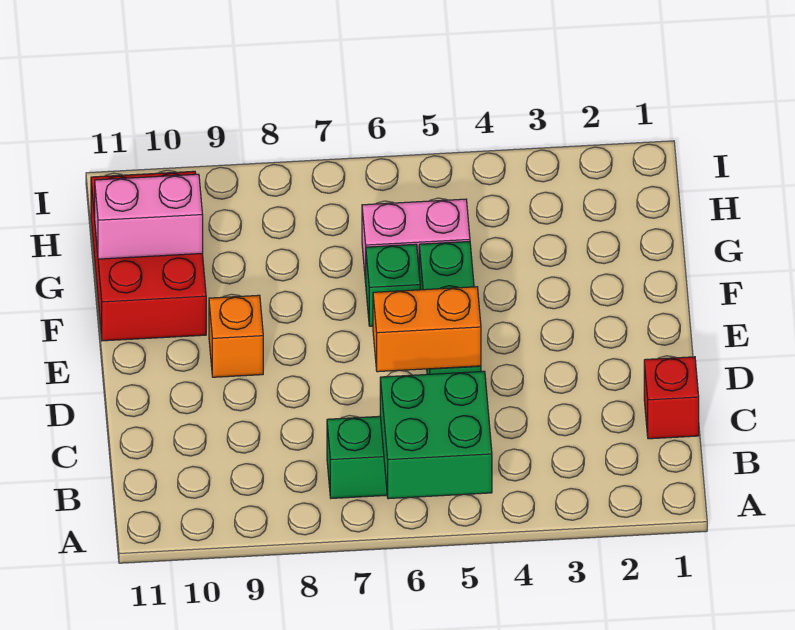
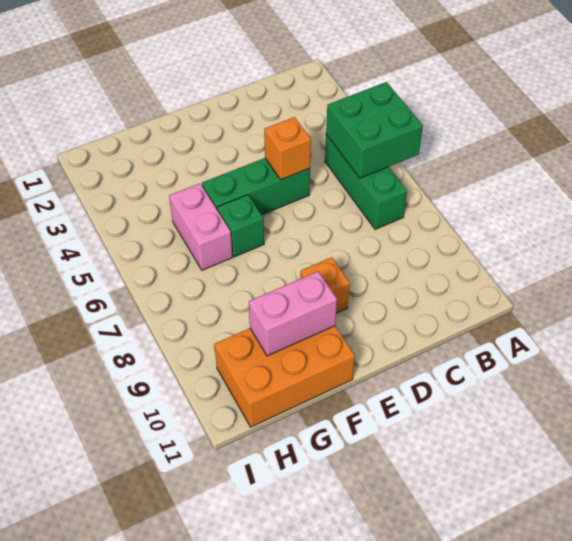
red 1x1 brick [644,357,699,439] -> none
orange 1x2 brick [373,287,481,372] -> orange 1x1 brick [264,117,311,180]
red 2x3 brick [91,171,206,341] -> orange 2x3 brick [214,326,355,427]
pink 1x2 brick [95,174,203,259] -> pink 1x2 brick turned to [249,272,337,356]

